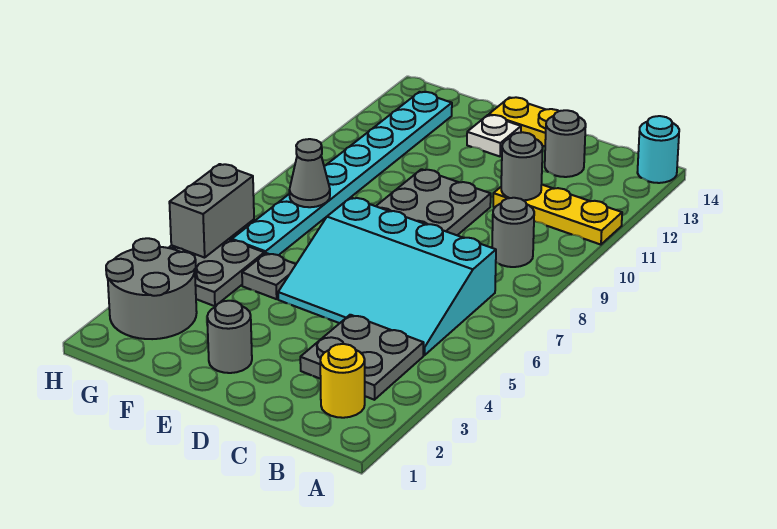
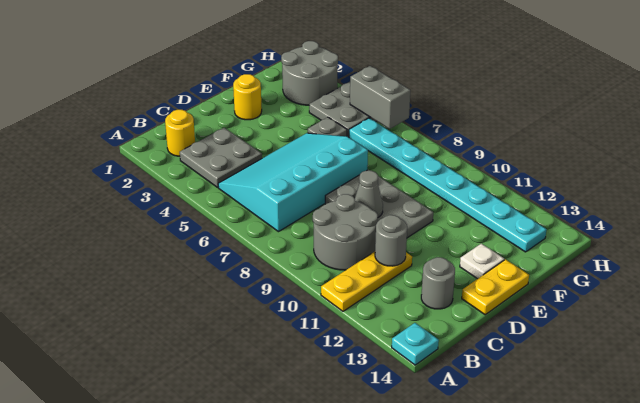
cyan 1x1 round brick [637,116,679,183] -> cyan 1x1 plate [392,323,439,365]
grey 1x1 round brick [492,198,534,267] -> grey 2x2 round brick [313,194,378,270]
grey 1x1 round brick [207,301,252,373] -> yellow 1x1 round brick [233,74,262,120]
grey 1x1 cone [289,139,330,207] -> grey 1x1 cone moved to [355,171,383,217]

